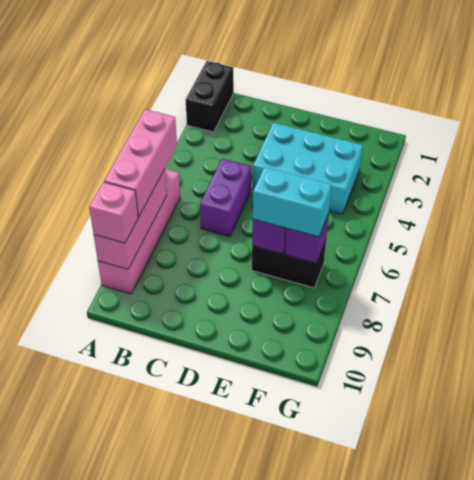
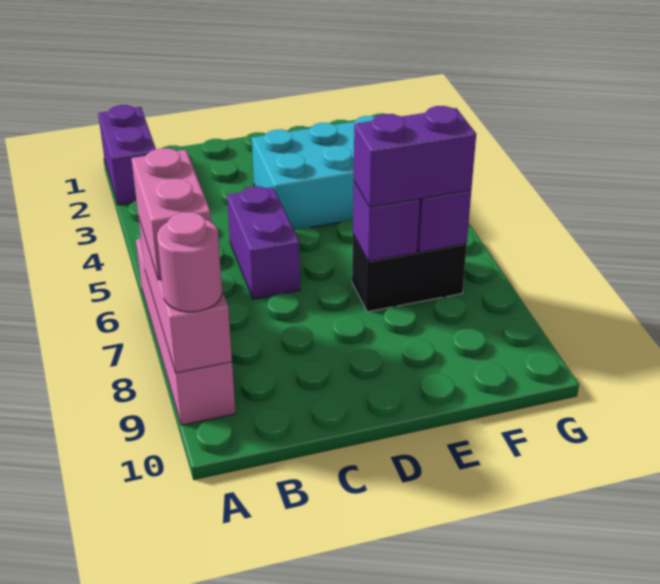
black 1x2 brick [186,61,234,132] -> purple 1x2 brick [98,105,156,205]
pink 1x3 brick [104,109,177,217] -> pink 1x2 brick [131,148,211,280]
pink 1x1 brick [89,182,138,243] -> pink 1x1 round brick [157,212,222,312]
cyan 1x2 brick [253,167,332,237] -> purple 1x2 brick [354,106,476,208]

